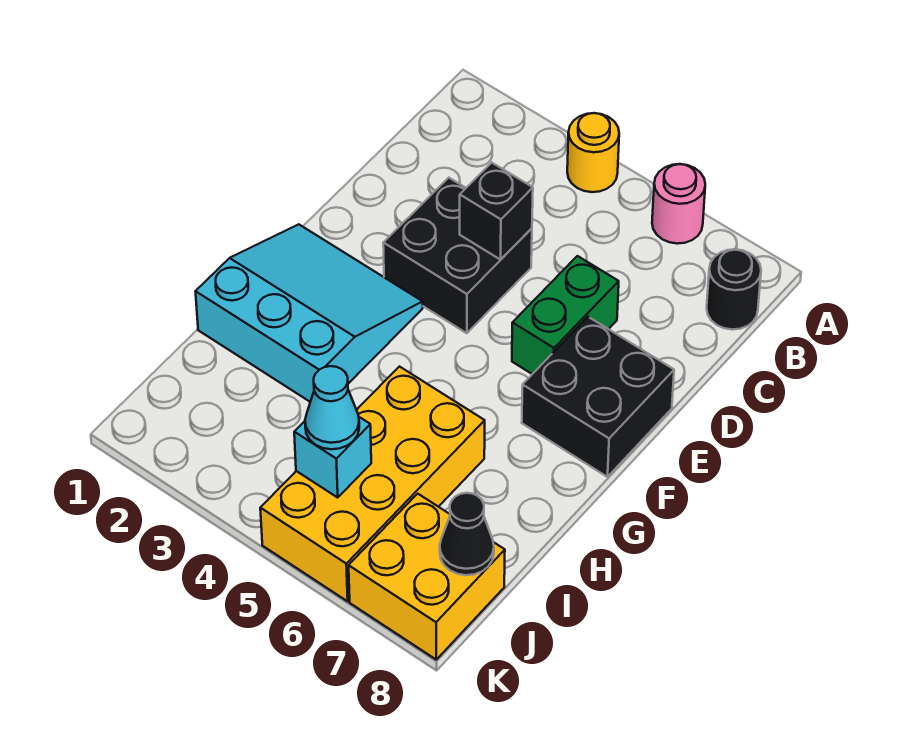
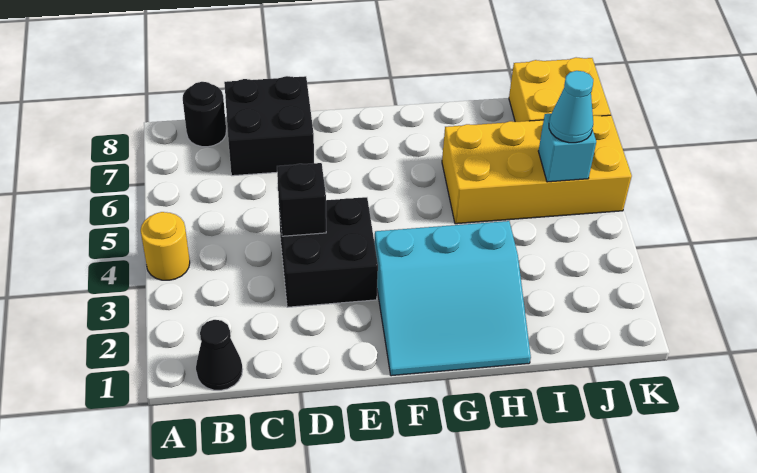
pink 1x1 round brick [652,164,705,244] -> none
green 1x2 brick [512,256,619,374] -> none
black 2x2 brick [522,317,674,477] -> black 2x2 brick moved to [224,76,314,176]
cyan 3x3 slope [195,224,423,402] -> cyan 3x3 slope turned to [374,221,531,376]
black 1x1 cone [440,493,494,575] -> black 1x1 cone moved to [196,320,243,390]

